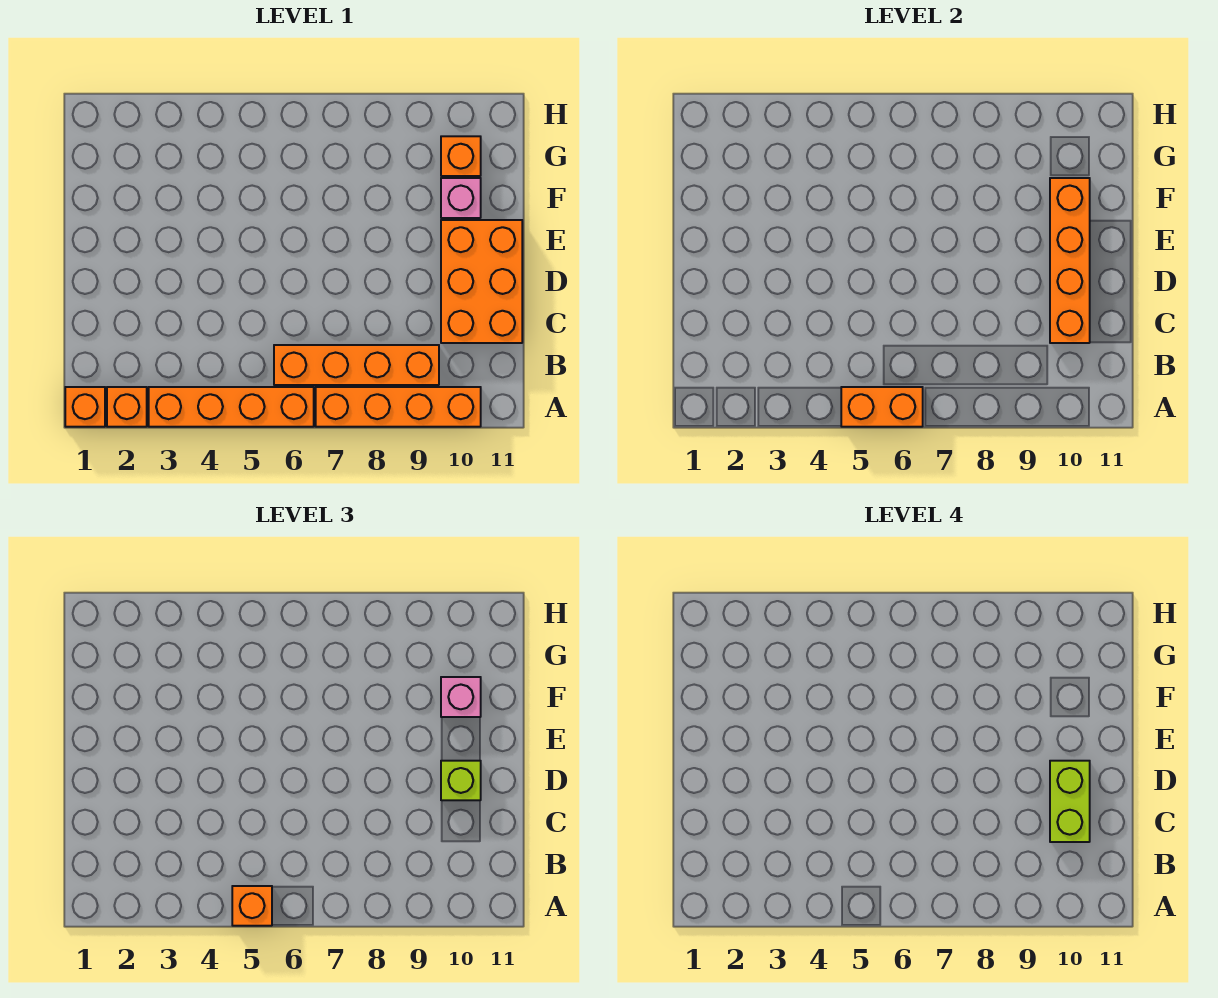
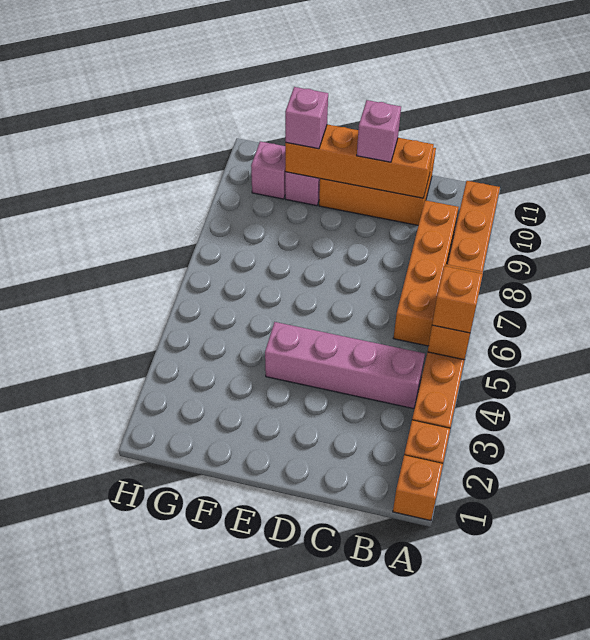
none -> pink 1x4 brick [265,322,425,409]
lime 1x2 brick [1050,761,1090,842] -> none
lime 1x1 brick [441,761,481,800] -> pink 1x1 brick [357,100,401,162]
orange 1x1 brick [441,136,481,176] -> pink 1x1 brick [251,141,285,199]

